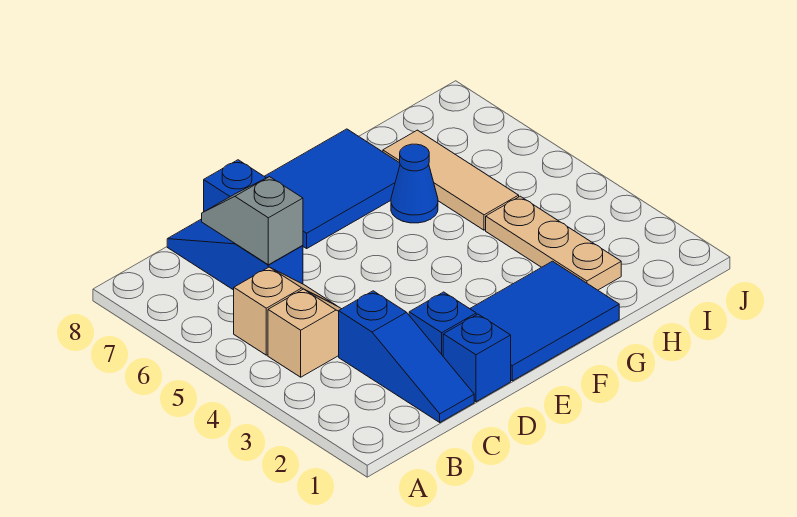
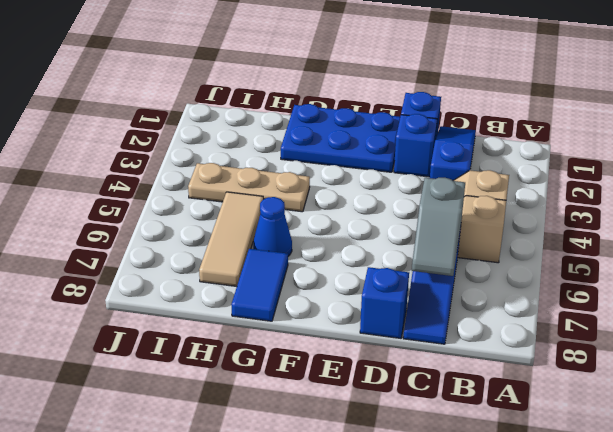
blue 2x3 tile [470,261,619,381] -> blue 2x3 plate [281,104,400,172]
blue 2x3 tile [264,129,400,248] -> blue 1x2 tile [231,249,288,321]
tan 1x3 plate [486,196,621,290] -> tan 1x3 plate turned to [188,163,310,212]

